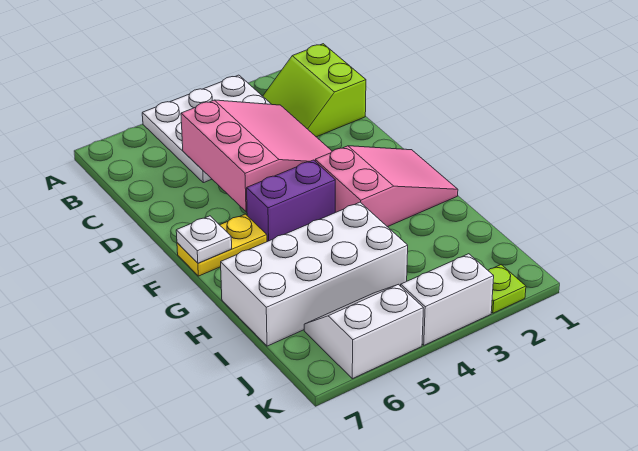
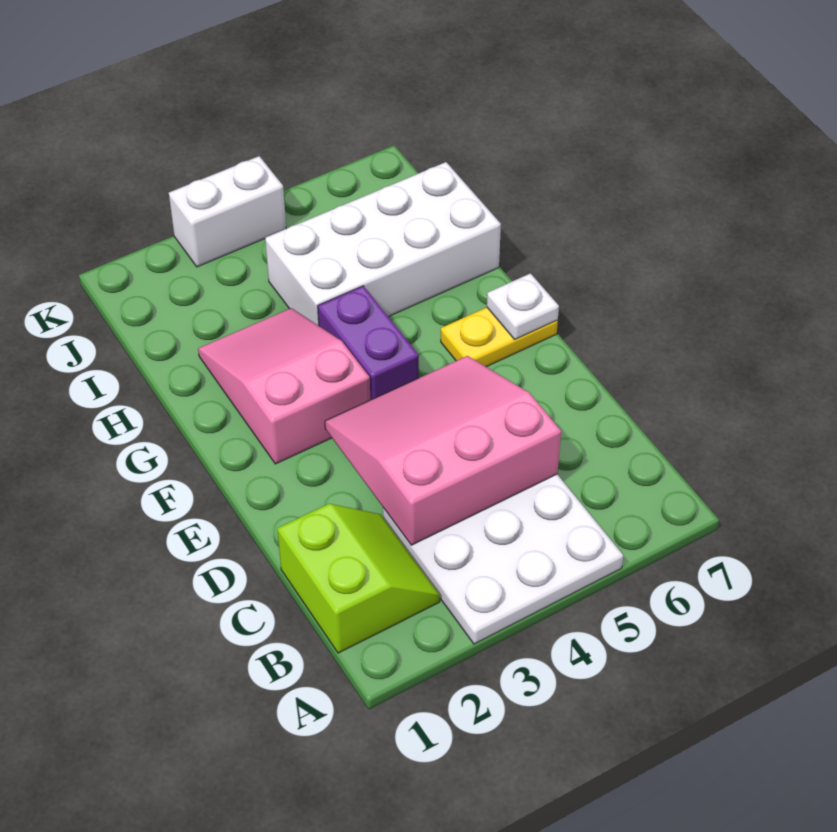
pink 3x3 slope [181,100,332,212] -> pink 3x3 slope turned to [325,356,561,545]
pink 2x3 slope [315,146,458,227] -> pink 2x3 slope turned to [198,308,370,464]
purple 1x2 brick [247,160,335,242] -> purple 1x2 brick turned to [318,286,419,400]
white 2x2 slope [304,284,423,379] -> none
lime 1x1 plate [488,265,526,313] -> none

